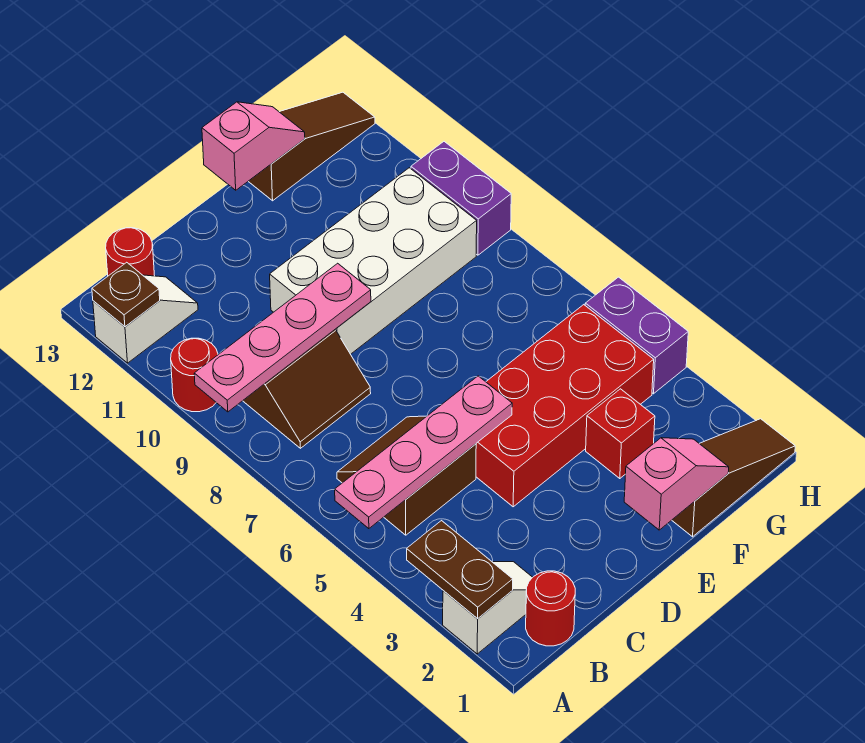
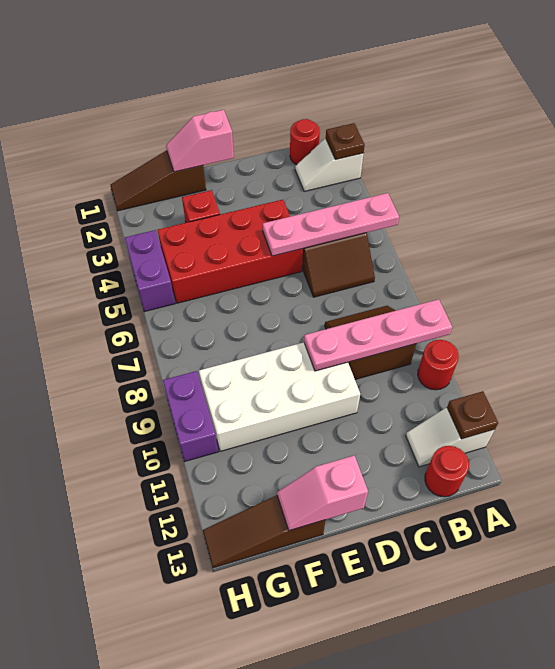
brown 1x2 plate [407,521,513,618] -> brown 1x1 plate [326,123,365,160]

